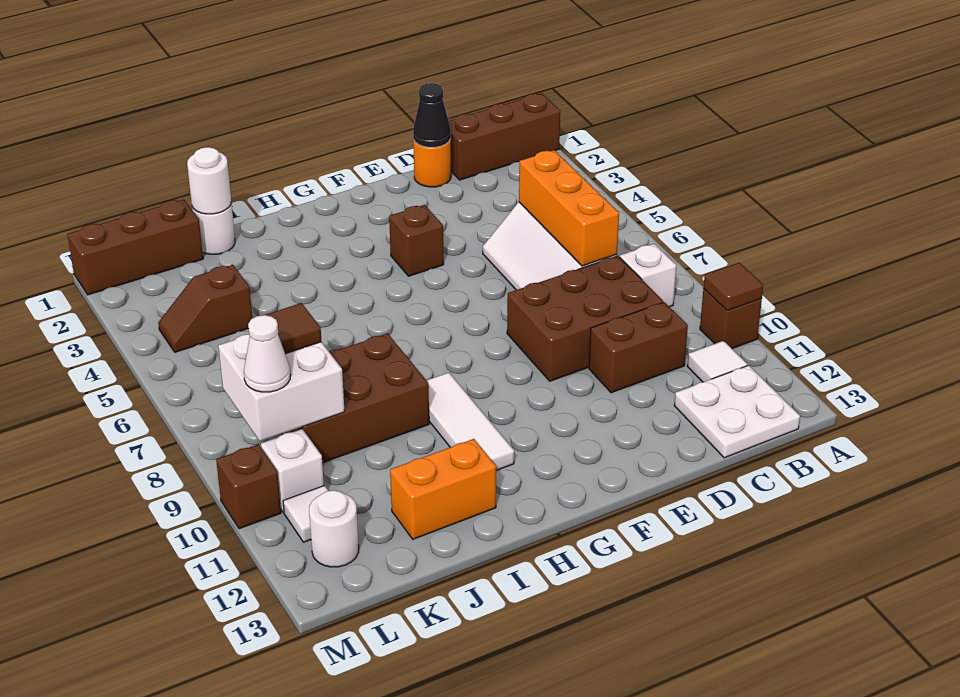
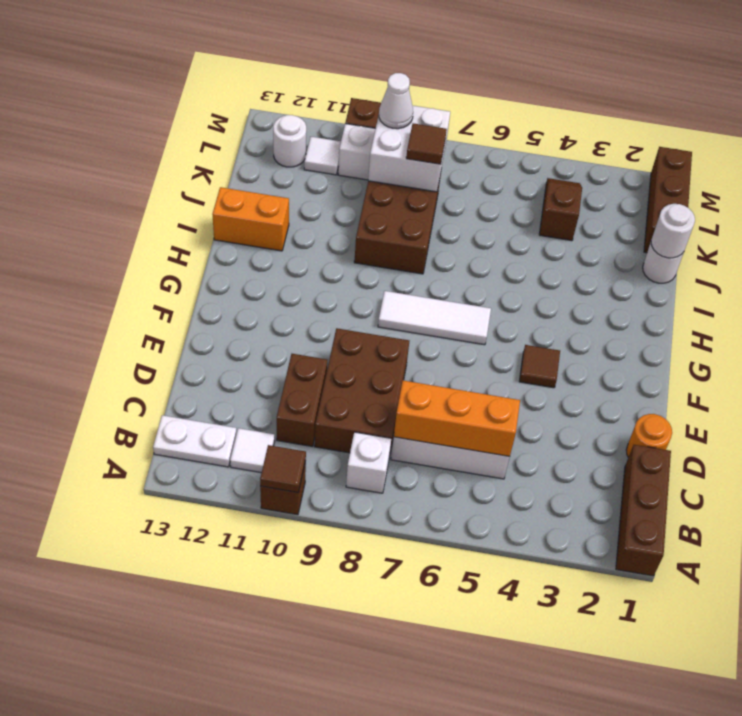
white 2x2 plate [674,365,800,458] -> white 1x2 plate [153,415,237,467]
black 1x1 cone [413,83,451,147] -> none
brown 1x1 brick [389,205,444,276] -> brown 1x1 tile [519,345,560,388]
white 1x3 tile [426,373,514,470] -> white 1x3 tile moved to [378,291,491,345]
orange 1x2 brick [390,439,496,539] -> orange 1x2 brick turned to [212,187,289,251]

